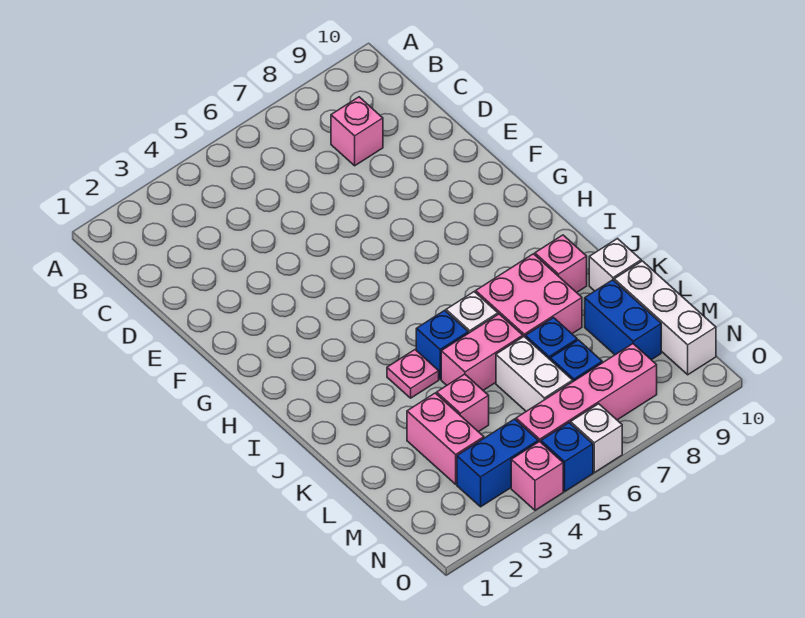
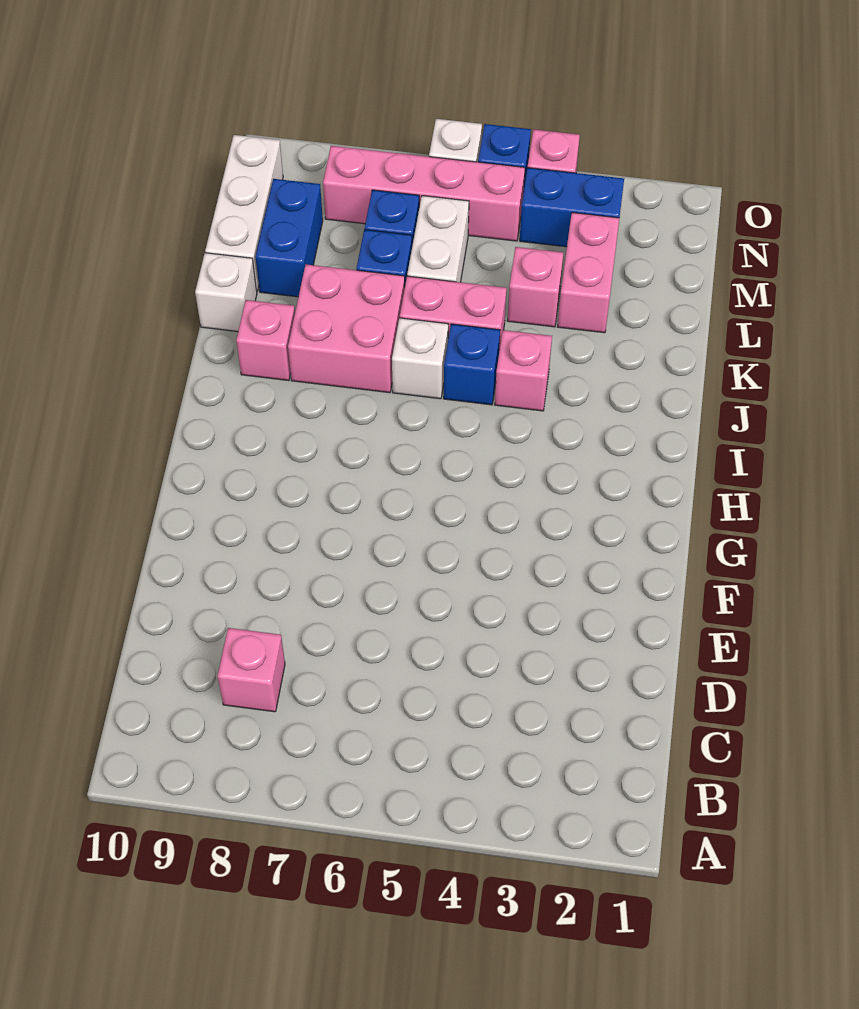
pink 1x1 plate [387,350,439,398] -> pink 1x1 brick [495,330,552,411]

